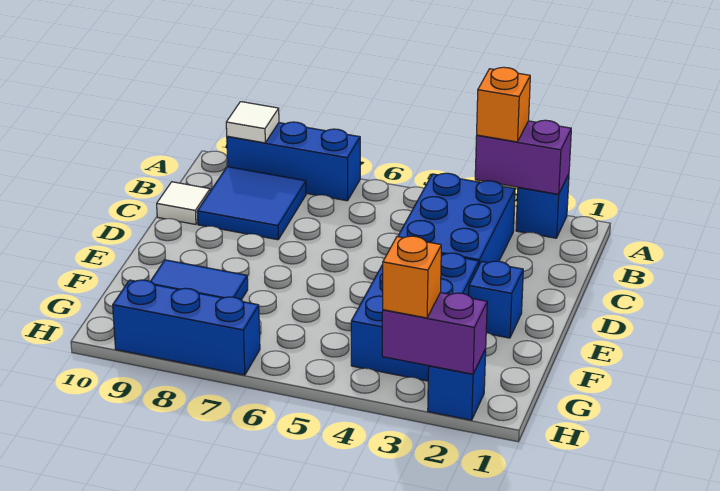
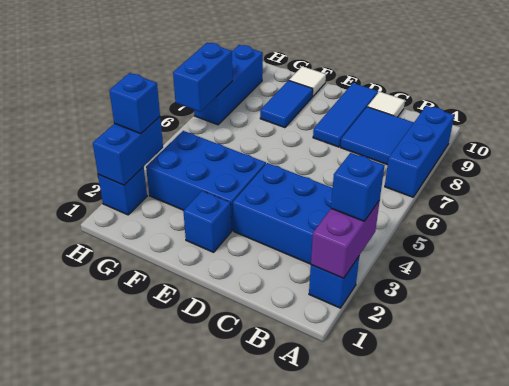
orange 1x1 brick [477,67,530,142] -> blue 1x1 brick [331,153,385,221]
white 1x1 tile [226,102,279,143] -> white 1x1 tile moved to [289,66,326,97]
none -> blue 1x3 tile [313,83,378,147]
purple 1x2 brick [382,293,487,374] -> blue 1x2 brick [93,117,163,185]
orange 1x1 brick [383,236,441,318] -> blue 1x1 brick [109,73,160,134]
none -> blue 1x2 brick [173,43,232,112]

